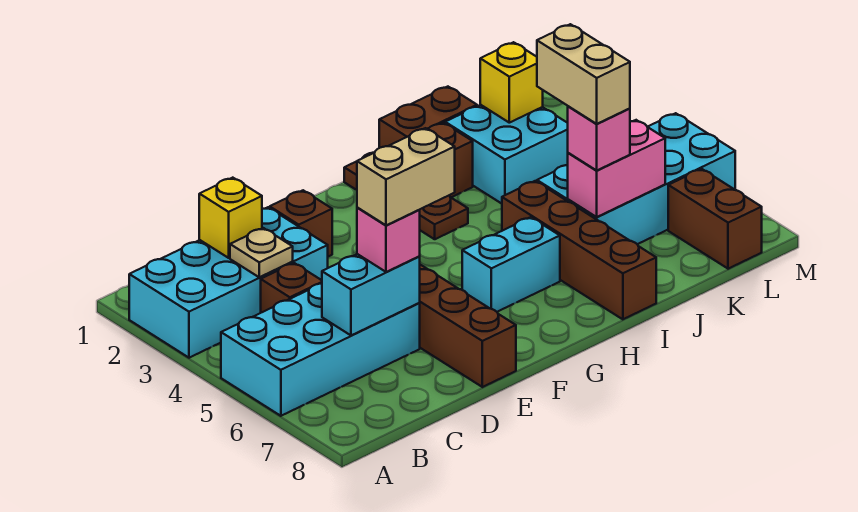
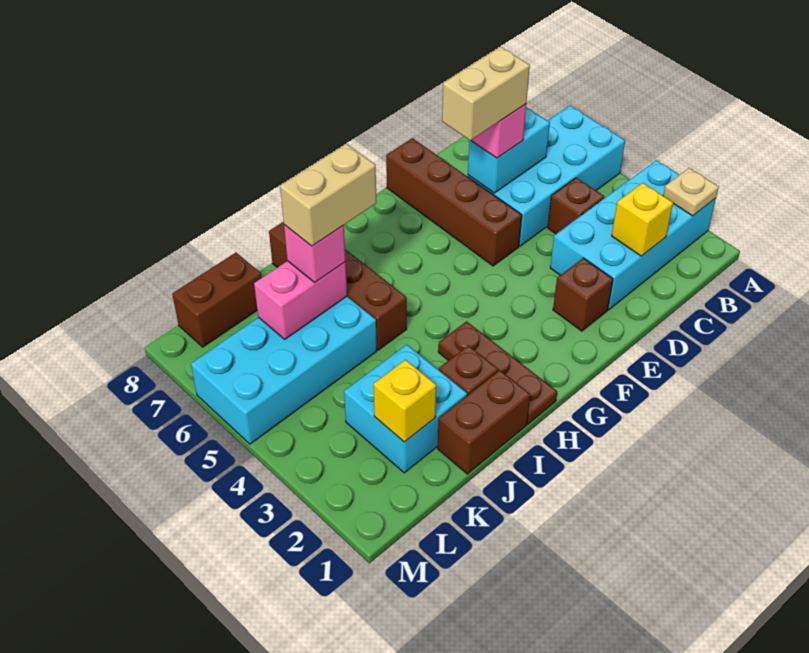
tan 1x1 plate [230,228,293,277] -> tan 1x1 plate moved to [663,168,719,216]
cyan 1x2 brick [462,217,560,312] -> none
tan 1x2 brick [537,24,630,124] -> tan 1x2 brick turned to [280,144,376,246]
brown 1x2 brick [668,169,762,269] -> brown 1x2 brick turned to [172,253,262,347]

